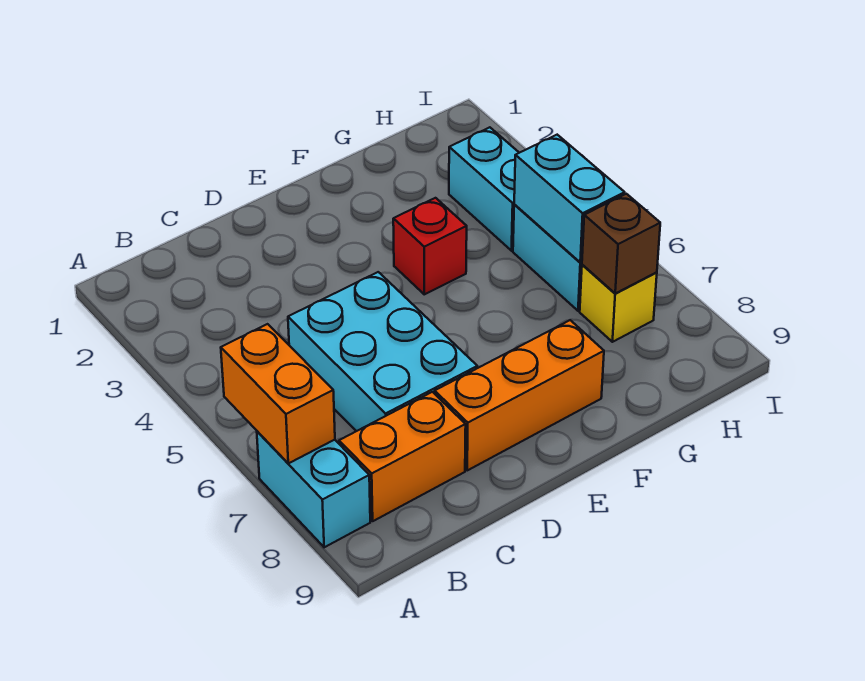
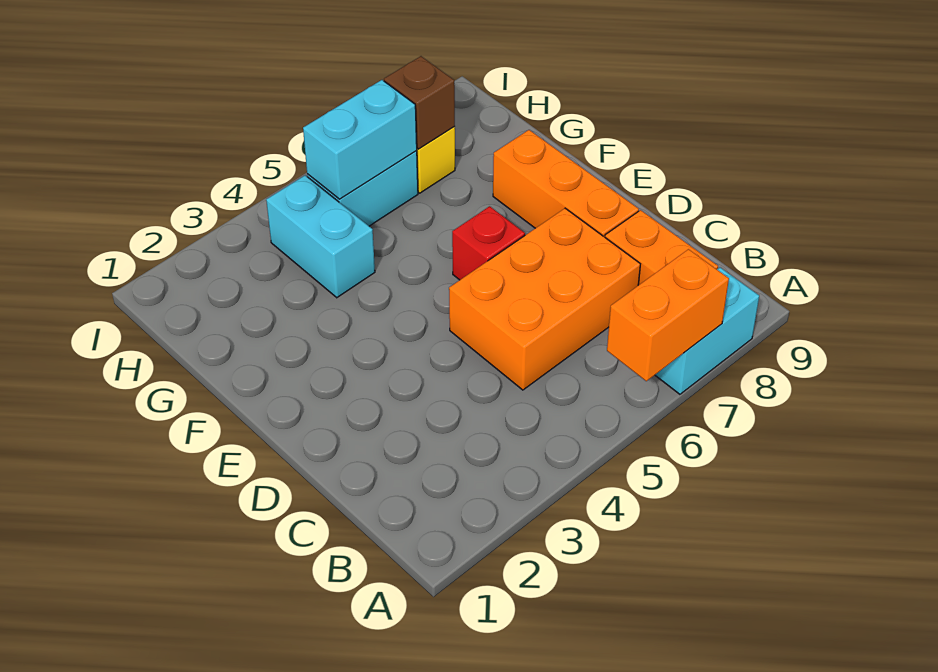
cyan 2x3 brick [288,272,477,431] -> orange 2x3 brick [449,208,640,390]
red 1x1 brick [393,198,467,294] -> red 1x1 brick moved to [452,206,525,280]
cyan 1x2 brick [449,127,519,251] -> cyan 1x2 brick turned to [266,175,375,298]

